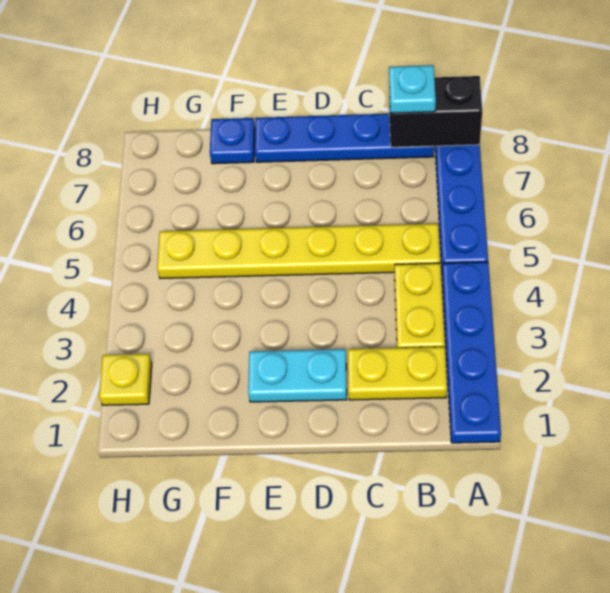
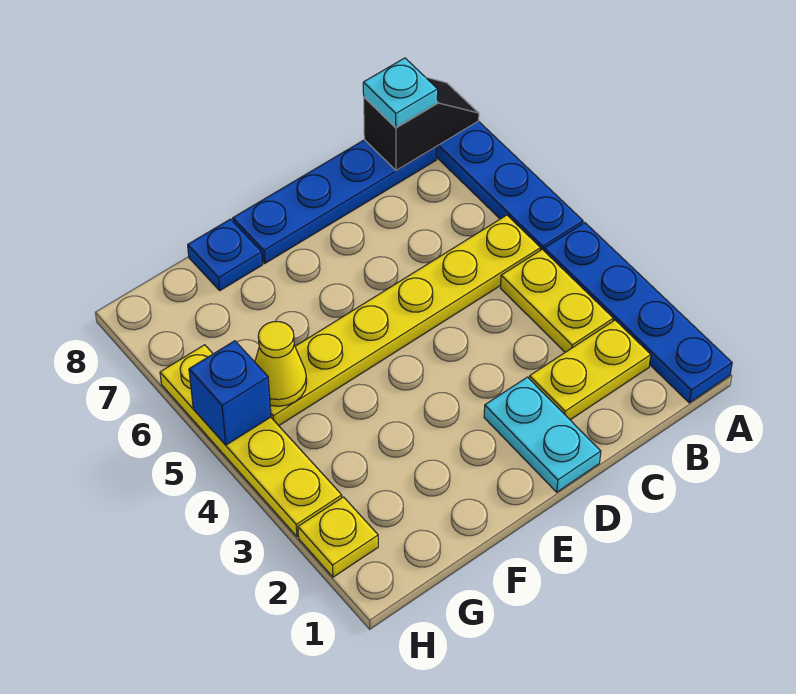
black 1x2 brick [389,76,482,147] -> black 1x2 slope [364,77,479,170]
cyan 1x2 plate [248,349,347,402] -> cyan 1x2 plate turned to [484,377,601,492]
none -> yellow 1x1 cone [255,322,307,406]
none -> yellow 1x4 plate [160,345,342,537]
none -> blue 1x1 brick [189,341,271,445]

